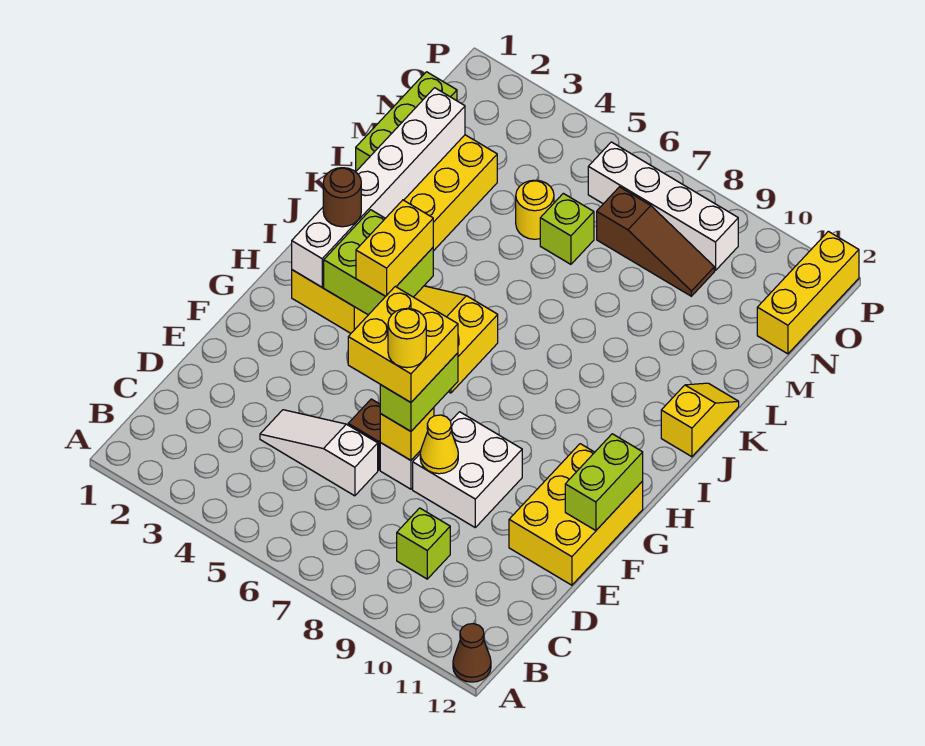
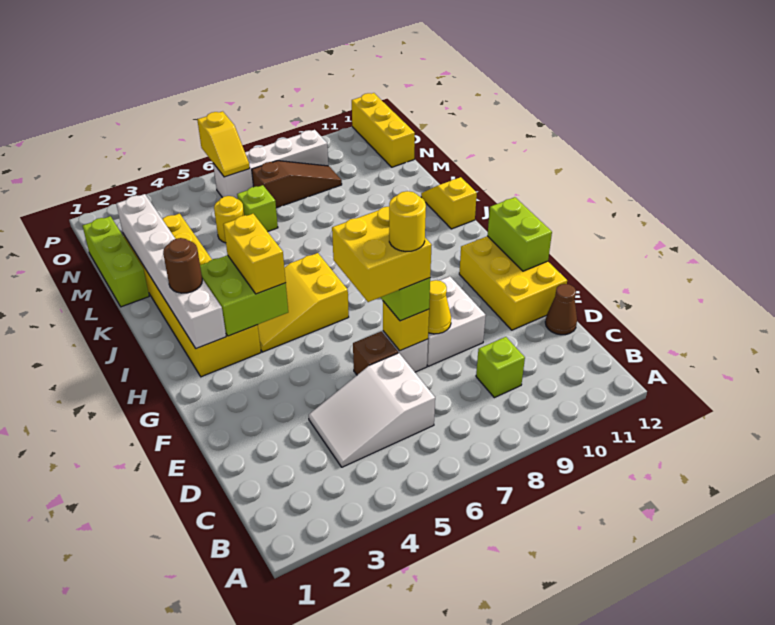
brown 1x1 cone [453,624,491,682] -> brown 1x1 cone moved to [545,284,577,335]
white 1x3 slope [260,410,378,496] -> white 2x3 slope [309,353,435,467]
none -> yellow 1x2 slope [197,111,250,177]

